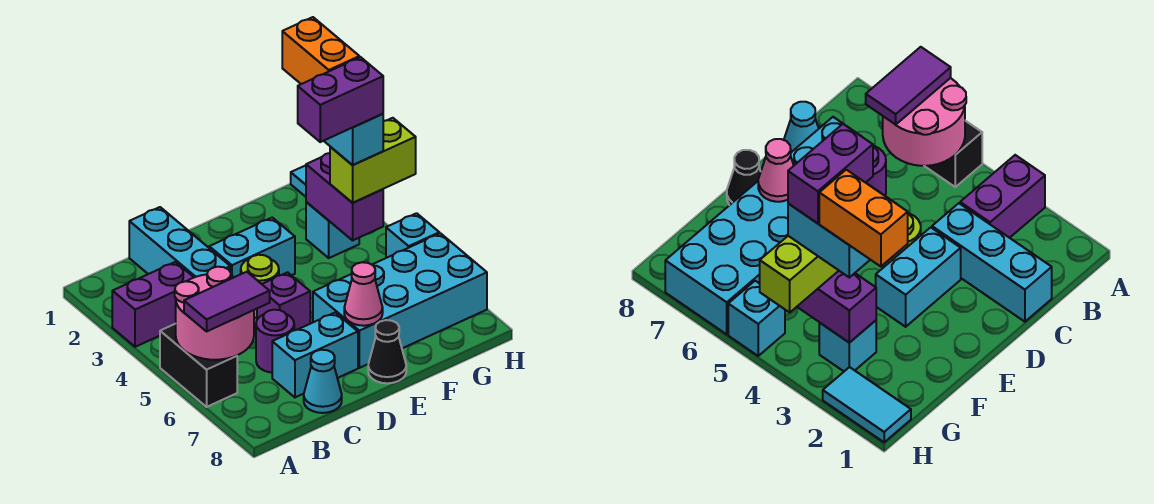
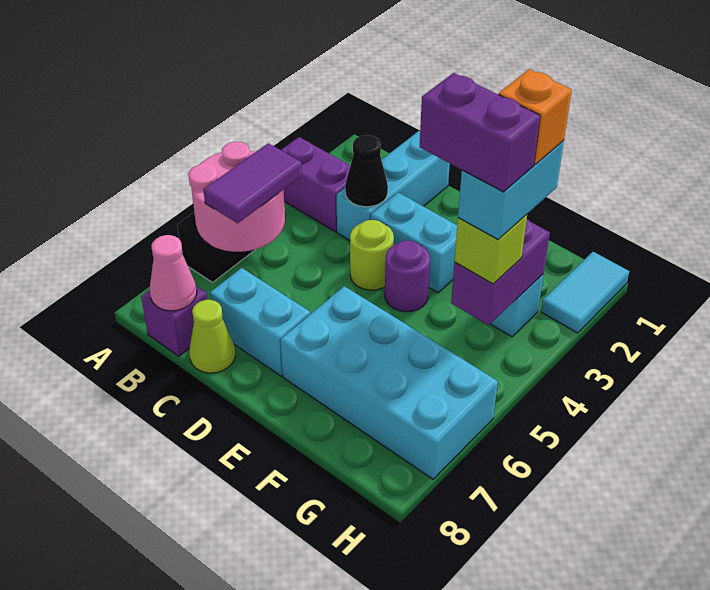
purple 1x2 tile [184,272,270,331] -> purple 1x2 tile turned to [203,143,302,223]
purple 1x1 round brick [256,310,294,373] -> purple 1x1 round brick moved to [385,241,430,312]
cyan 1x1 cone [304,350,342,413] -> lime 1x1 cone [189,300,235,373]
purple 1x1 brick [257,272,310,330] -> purple 1x1 brick moved to [141,286,207,356]
pink 1x1 cone [344,262,383,326] -> pink 1x1 cone moved to [150,235,197,311]
black 1x1 cone [368,320,406,383] -> black 1x1 cone moved to [345,135,388,207]
orange 1x2 brick [282,17,359,84] -> orange 1x1 brick [499,69,572,165]
lime 1x2 brick [330,118,416,203] -> lime 1x1 brick [454,215,527,284]
cyan 1x1 brick [386,213,439,258] -> none

